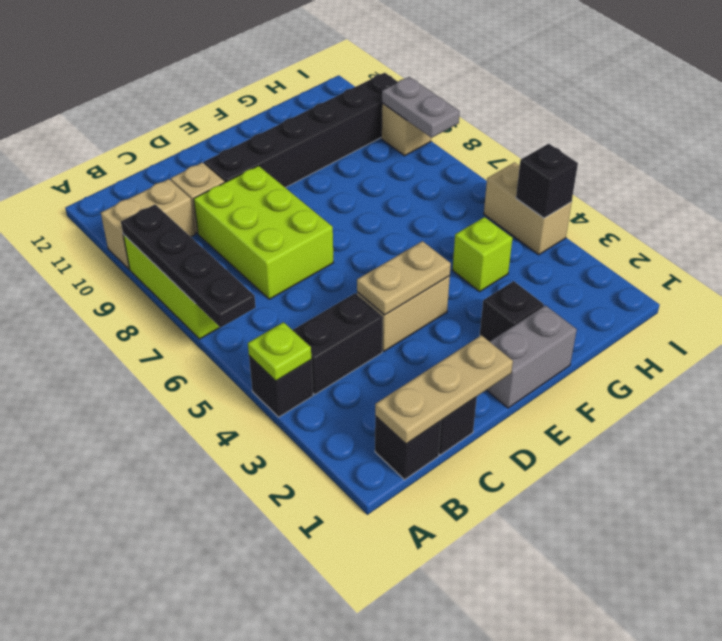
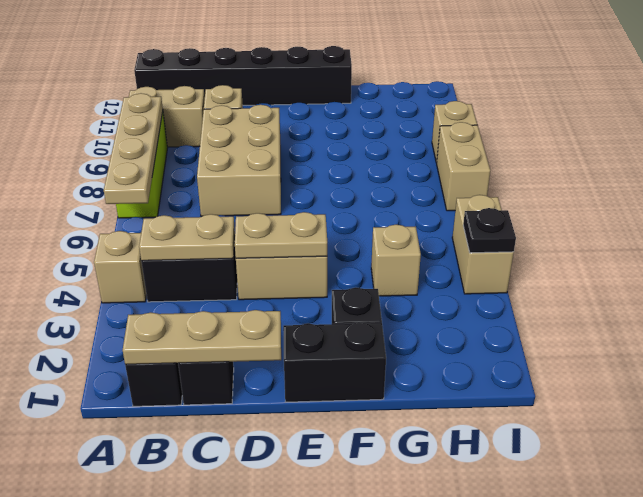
black 1x1 brick [249,356,313,417] -> tan 1x1 brick [94,231,146,303]
lime 1x1 plate [248,322,311,381] -> none
black 1x4 plate [121,205,256,328] -> tan 1x4 plate [104,93,163,204]
none -> tan 1x2 plate [139,214,235,261]
lime 2x3 brick [194,166,333,299] -> tan 2x3 brick [197,105,281,216]
black 1x6 brick [204,73,398,188] -> black 1x6 brick moved to [134,46,352,105]
grey 1x2 brick [487,305,577,408] -> black 1x2 brick [283,322,386,402]
lime 1x1 brick [453,217,513,292] -> tan 1x1 brick [371,225,421,296]
black 1x1 brick [516,144,578,218] -> black 1x1 plate [463,208,516,253]
none -> tan 1x2 brick [437,122,490,211]
grey 1x2 plate [382,77,460,138] -> none

